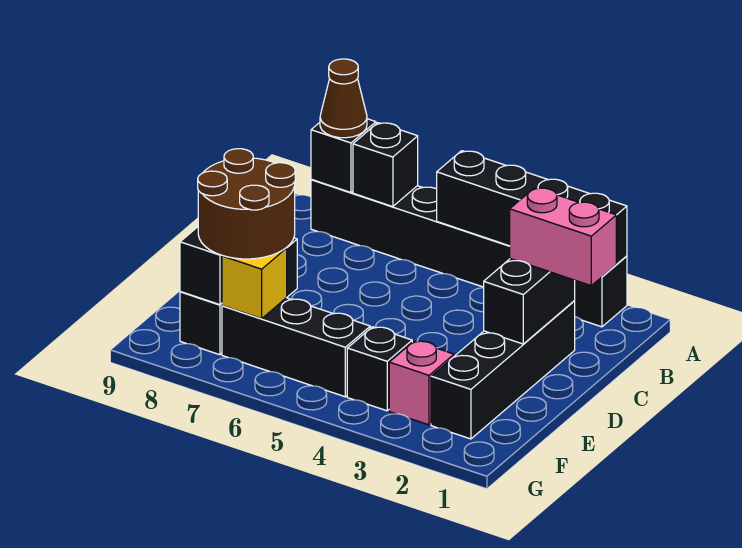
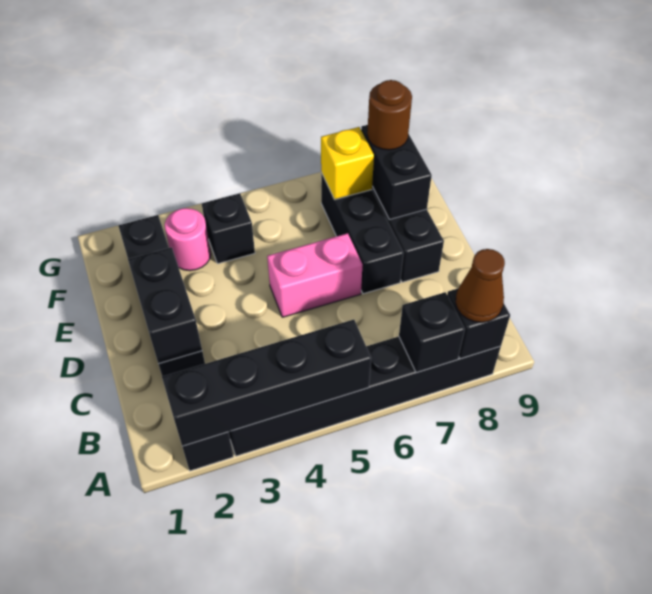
pink 1x2 brick [510,188,616,285] -> pink 1x2 brick moved to [267,233,362,317]
brown 2x2 round brick [198,149,295,259] -> brown 1x1 round brick [367,80,412,150]
pink 1x1 brick [389,341,454,425] -> pink 1x1 round brick [165,208,211,271]
black 1x3 brick [222,298,370,397] -> black 1x3 brick turned to [321,173,404,294]

